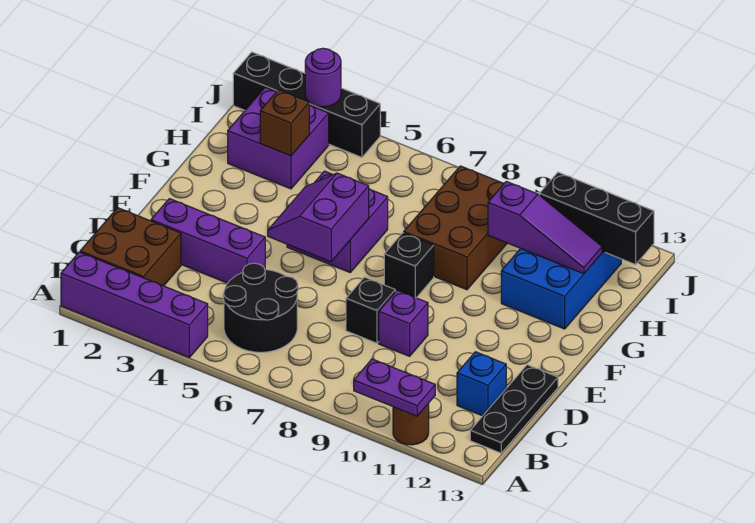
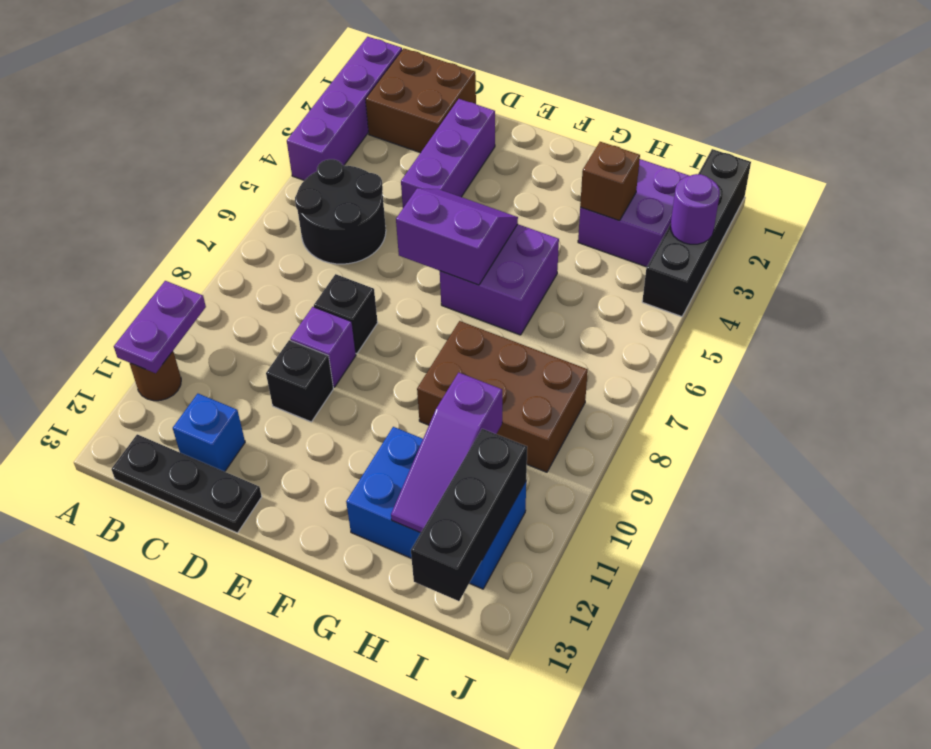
black 1x1 brick [384,233,434,298] -> black 1x1 brick moved to [266,340,333,422]

